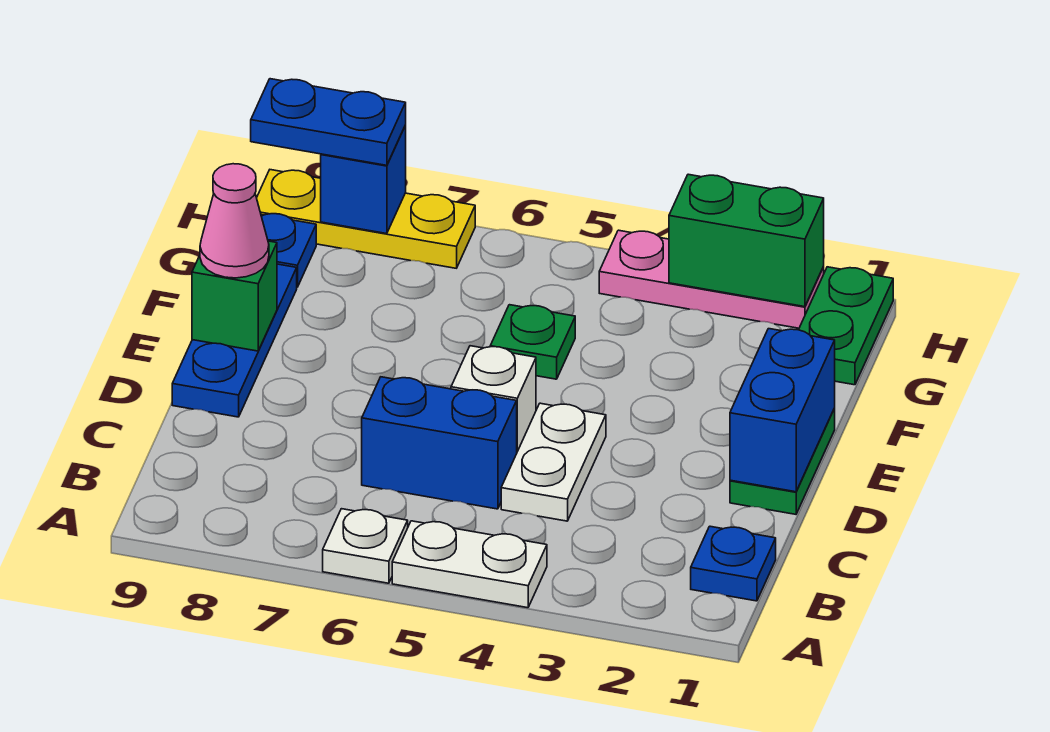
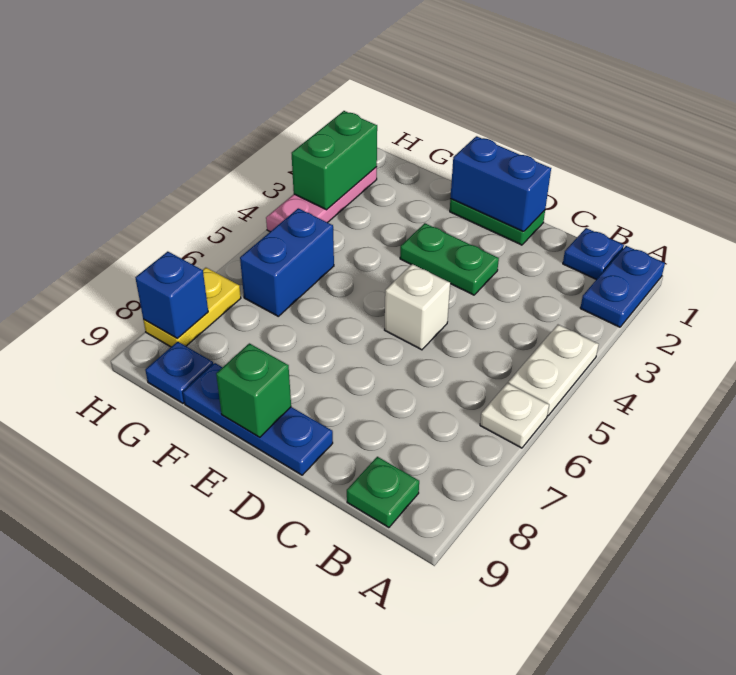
white 1x2 plate [501,403,606,521] -> none
blue 1x2 brick [362,377,517,509] -> blue 1x2 brick moved to [240,208,334,316]
pink 1x1 cone [200,164,269,278] -> none
green 1x1 plate [490,305,575,379] -> green 1x1 plate moved to [347,457,419,528]
green 1x2 plate [799,267,893,385] -> green 1x2 plate moved to [400,223,499,295]
yellow 1x3 plate [257,170,475,268] -> yellow 1x2 plate [143,268,241,347]
blue 1x2 plate [251,79,406,165] -> blue 1x2 plate moved to [580,246,665,327]

